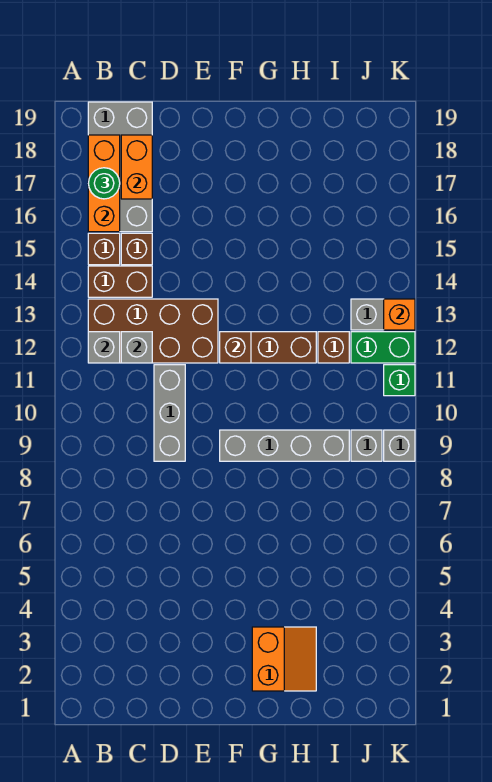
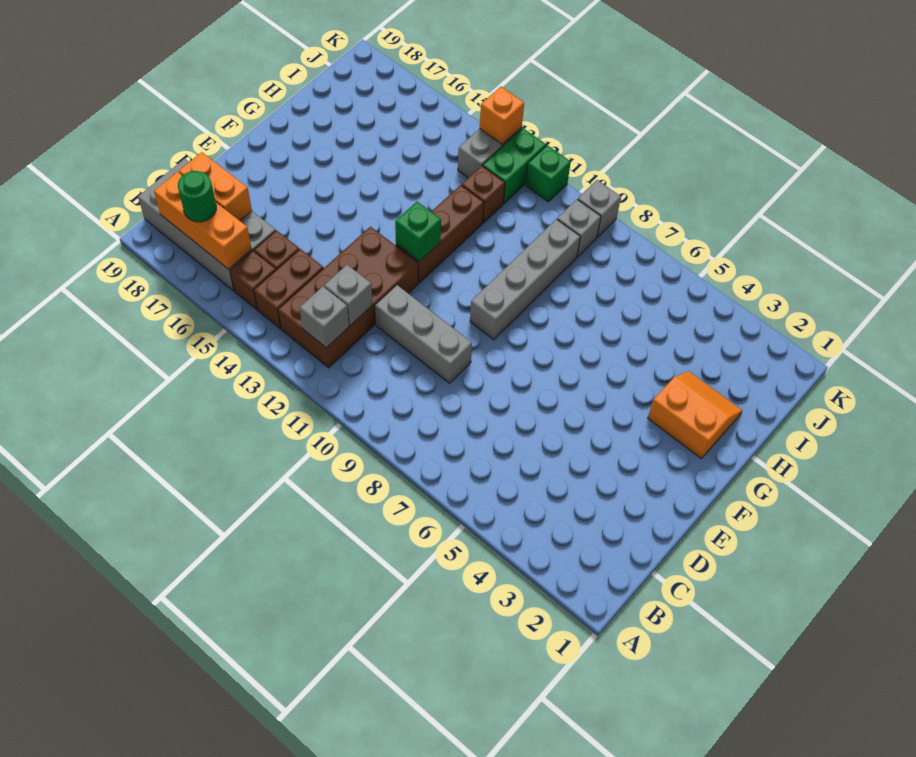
brown 1x1 brick [220,332,251,363] -> green 1x1 brick [395,202,441,261]

